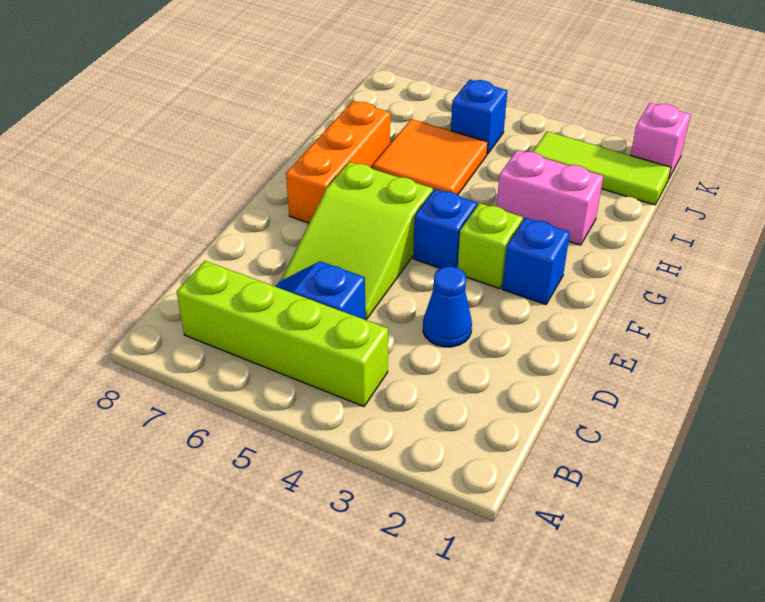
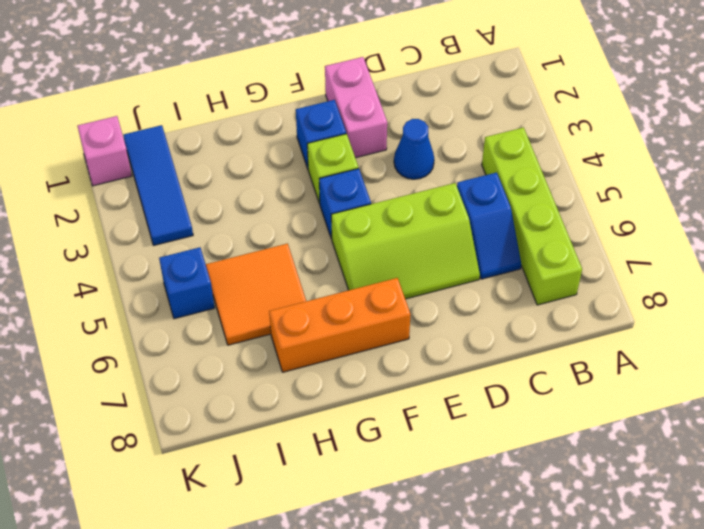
lime 2x3 slope [281,162,433,319] -> lime 2x3 slope turned to [331,183,480,299]
pink 1x2 brick [497,150,603,245] -> pink 1x2 brick moved to [325,57,387,158]
lime 1x3 tile [533,131,671,205] -> blue 1x3 tile [123,125,193,245]

